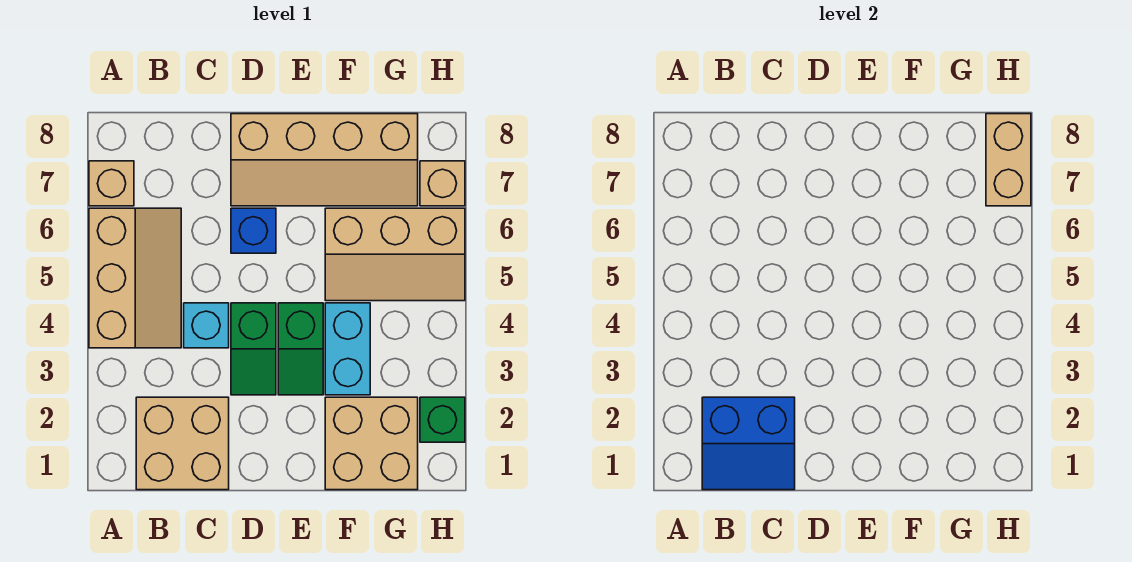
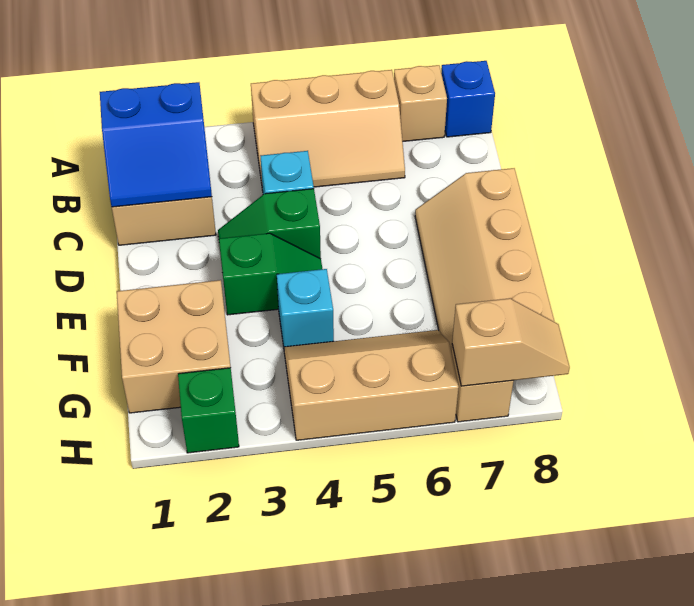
blue 2x2 slope [702,397,795,490] -> blue 2x2 slope turned to [100,82,212,207]
blue 1x1 brick [231,208,276,253] -> blue 1x1 brick moved to [441,61,495,137]
green 1x2 slope [278,303,323,395] -> green 1x2 slope turned to [219,233,322,315]
cyan 1x2 brick [325,303,370,395] -> cyan 1x1 brick [277,269,334,347]
tan 2x3 slope [325,208,465,301] -> tan 2x3 slope turned to [284,330,459,440]
tan 1x2 brick [986,114,1031,206] -> tan 1x2 slope [452,298,570,386]

